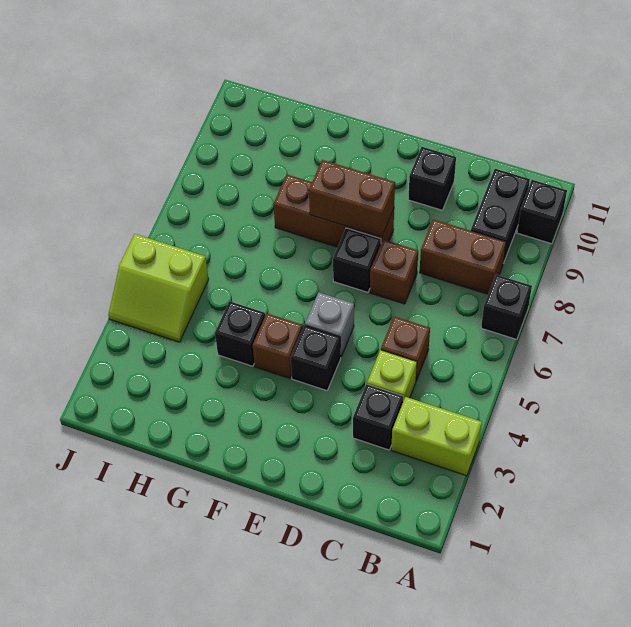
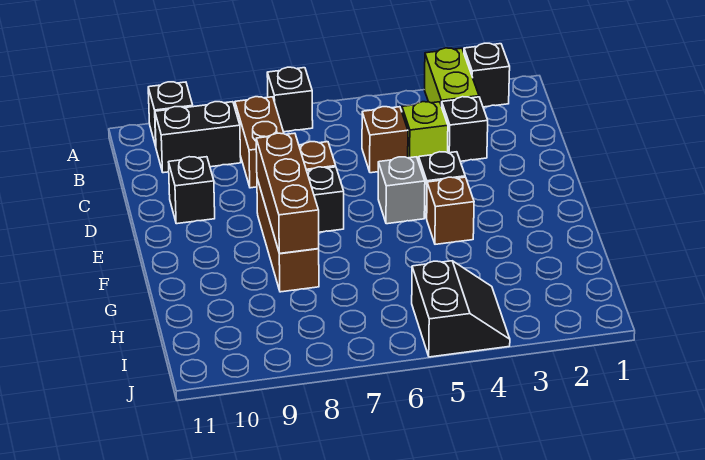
brown 1x2 brick [309,160,395,237] -> brown 1x3 brick [256,133,319,254]
black 1x1 brick [215,301,265,366] -> black 1x1 brick moved to [464,43,510,107]
lime 2x2 slope [108,234,209,342] -> black 2x2 slope [412,261,510,357]

